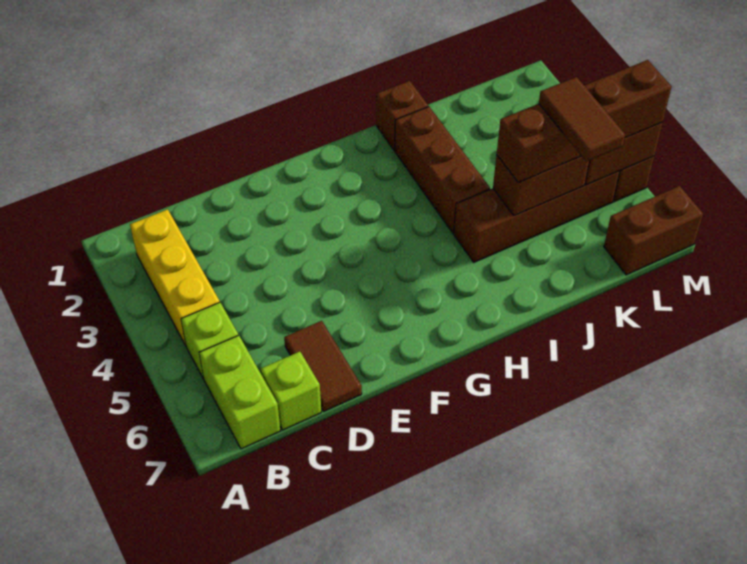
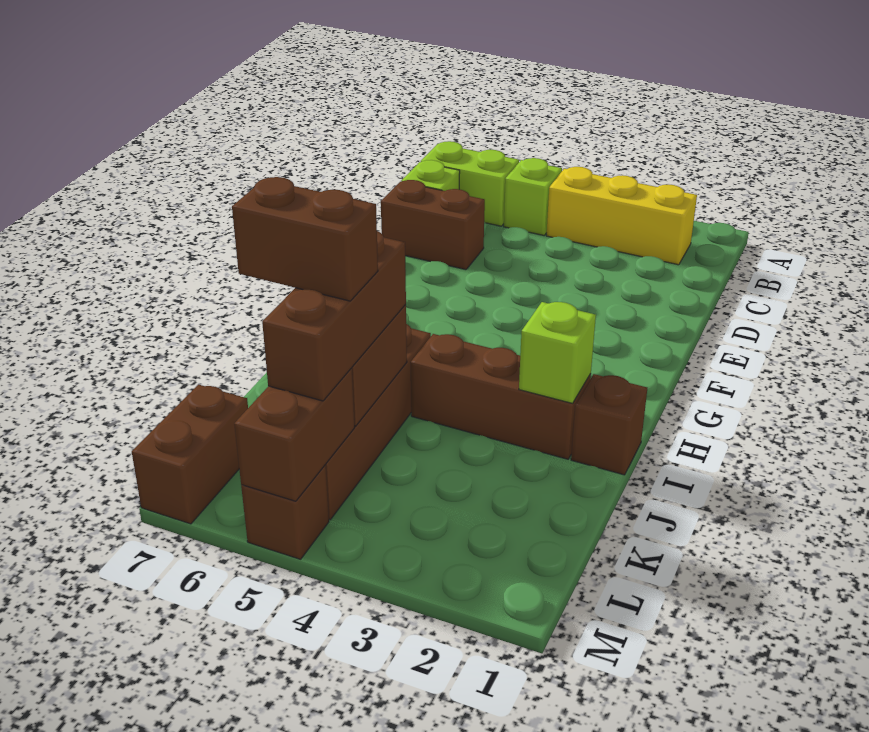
brown 1x2 tile [284,321,362,412] -> brown 1x2 brick [381,180,485,270]
none -> lime 1x1 brick [519,302,596,403]
brown 1x4 brick [497,60,672,182] -> brown 1x3 brick [262,231,406,401]
brown 1x2 tile [539,77,625,161] -> brown 1x2 brick [232,177,378,301]

